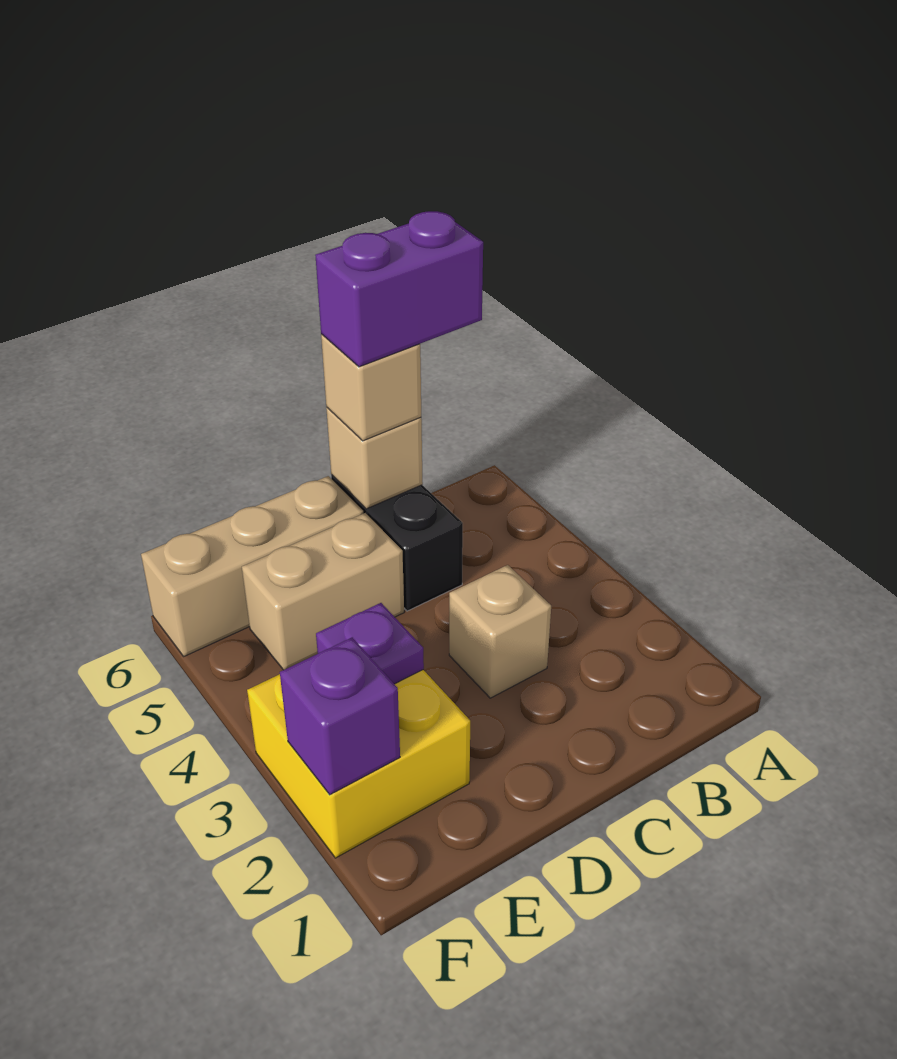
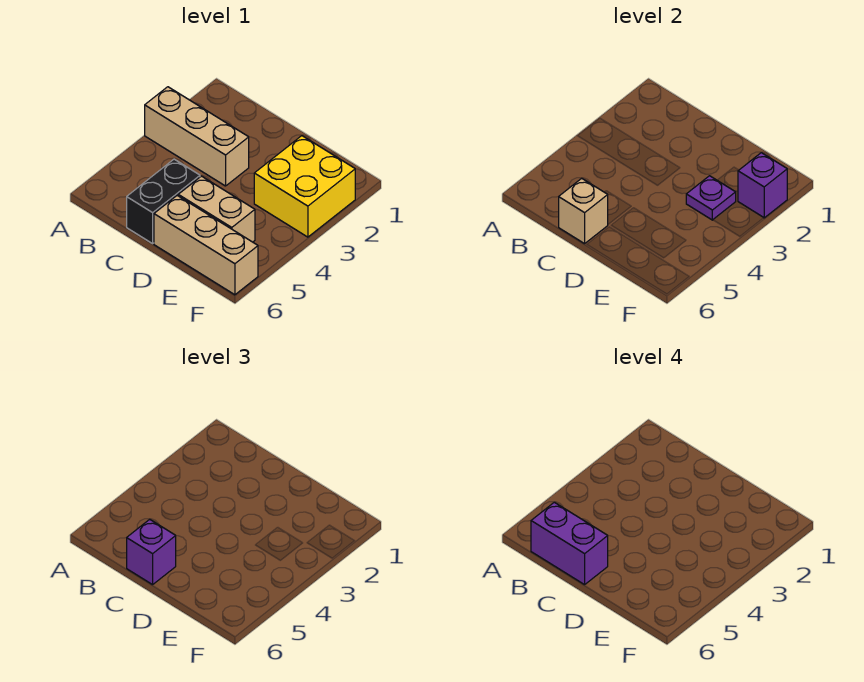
tan 1x1 brick [449,565,551,698] -> tan 1x3 brick [145,87,249,186]
tan 1x1 brick [321,334,421,441] -> purple 1x1 brick [127,519,176,585]

